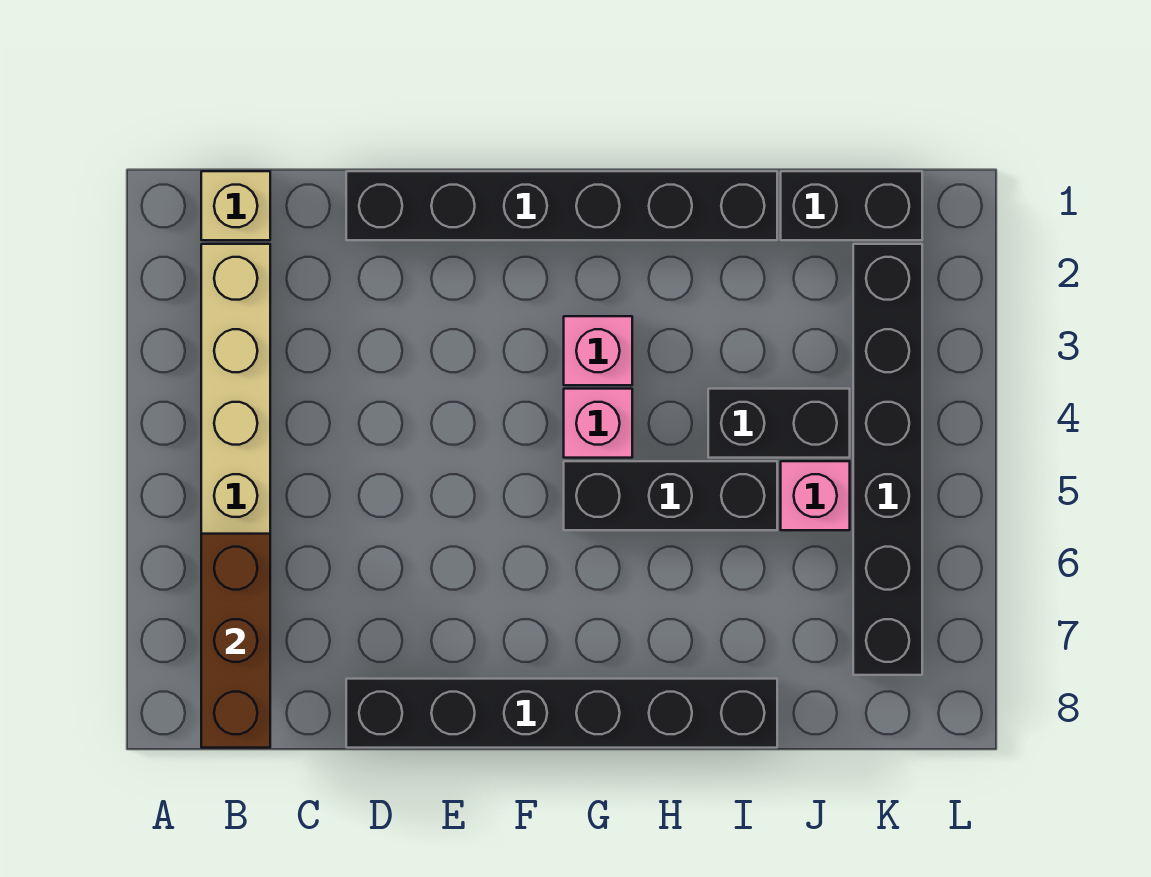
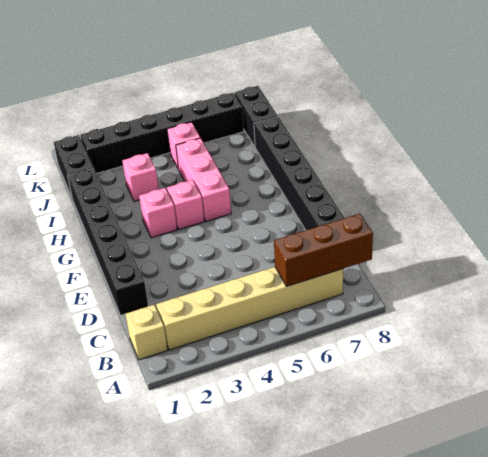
black 1x3 brick [564,461,777,530] -> pink 1x3 brick [176,138,231,221]
none -> pink 1x1 brick [122,153,159,201]
black 1x2 brick [708,389,850,458] -> black 1x2 brick moved to [235,86,277,147]

